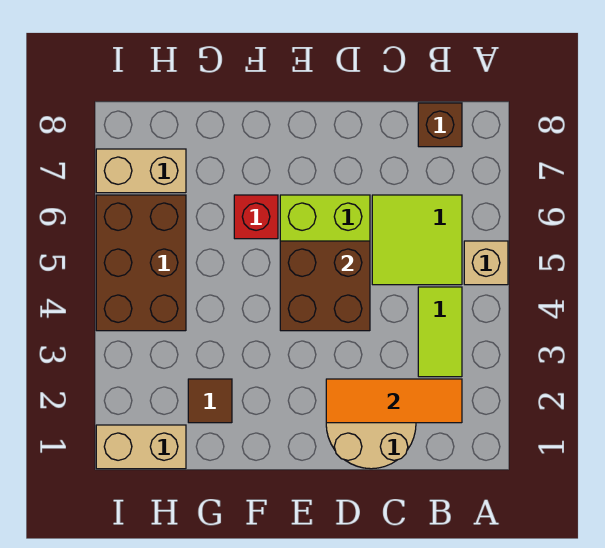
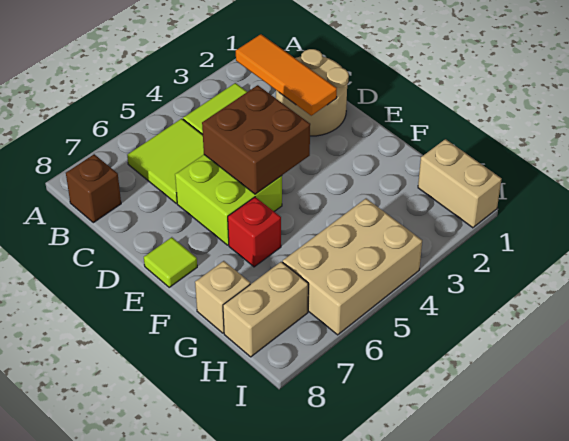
tan 1x1 brick [464,241,508,285] -> tan 1x1 brick moved to [195,261,250,333]
none -> lime 1x1 tile [144,237,197,287]
brown 1x1 tile [188,379,232,423] -> none
brown 2x3 brick [96,195,186,331] -> tan 2x3 brick [283,199,422,335]
tan 1x2 brick [96,149,186,193] -> tan 1x2 brick turned to [223,262,308,357]

